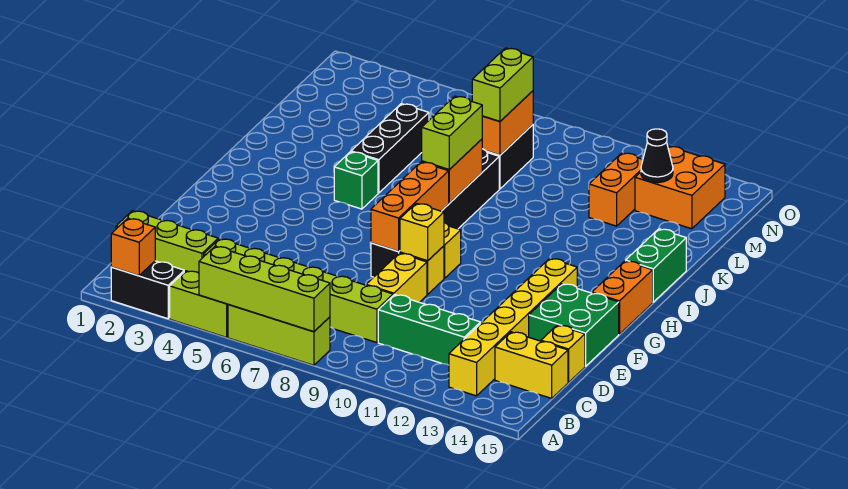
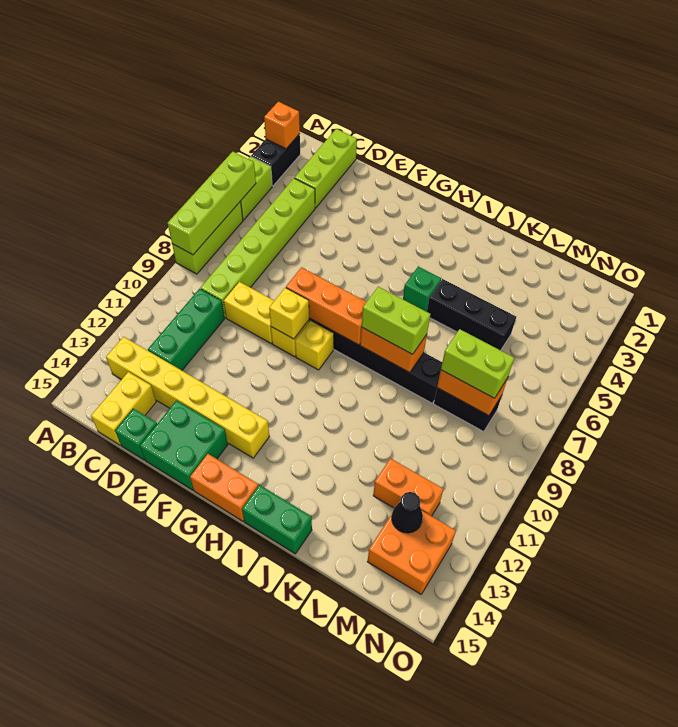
yellow 1x1 brick [541,325,585,382] -> green 1x1 brick [115,409,157,460]

